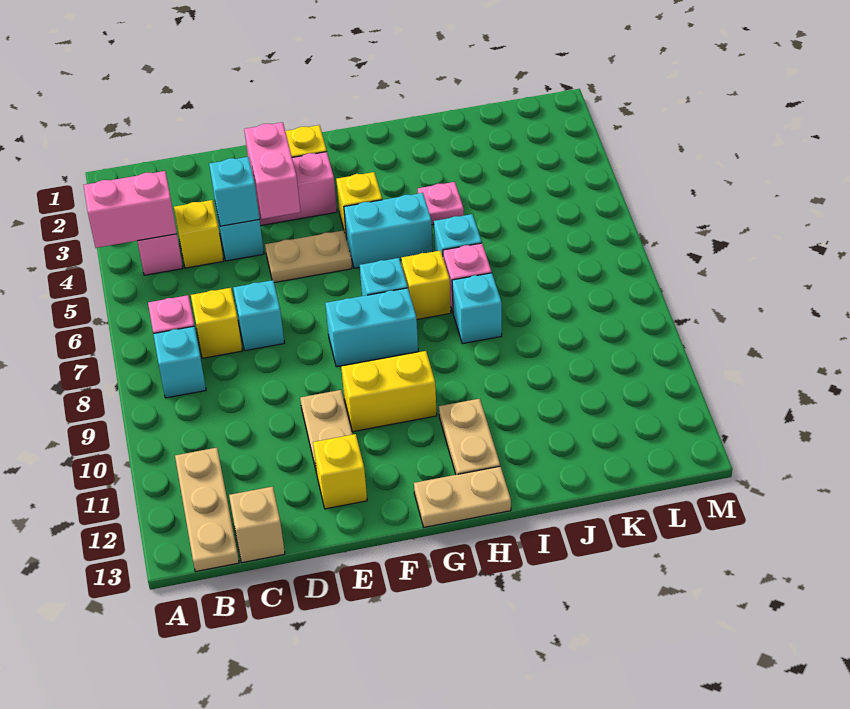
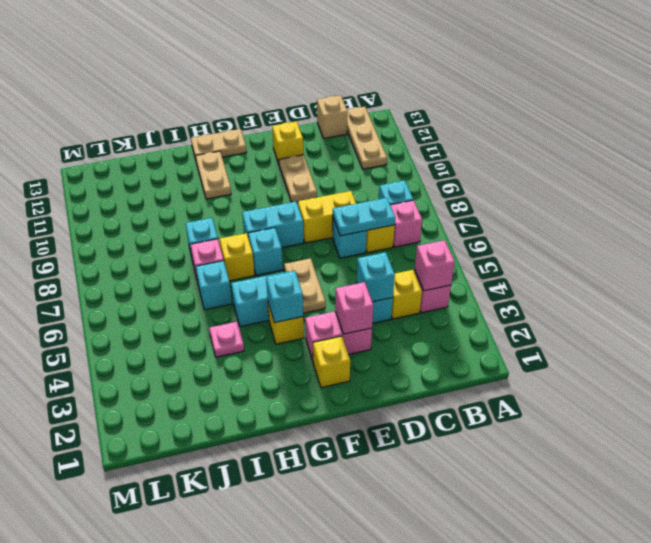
pink 1x2 brick [84,171,177,248] -> pink 1x1 brick [415,240,455,291]
none -> cyan 1x2 plate [333,198,395,236]
pink 1x2 brick [244,122,301,219] -> pink 1x1 brick [335,282,373,334]
tan 1x2 plate [265,230,352,283] -> tan 1x2 plate turned to [284,258,325,313]
yellow 1x2 brick [341,351,437,432] -> yellow 1x2 brick moved to [298,191,356,243]
none -> cyan 1x1 brick [266,271,303,323]

